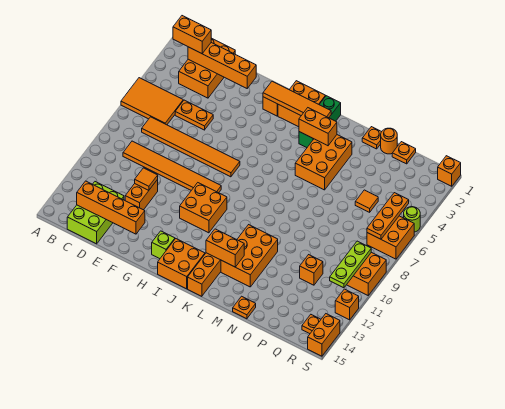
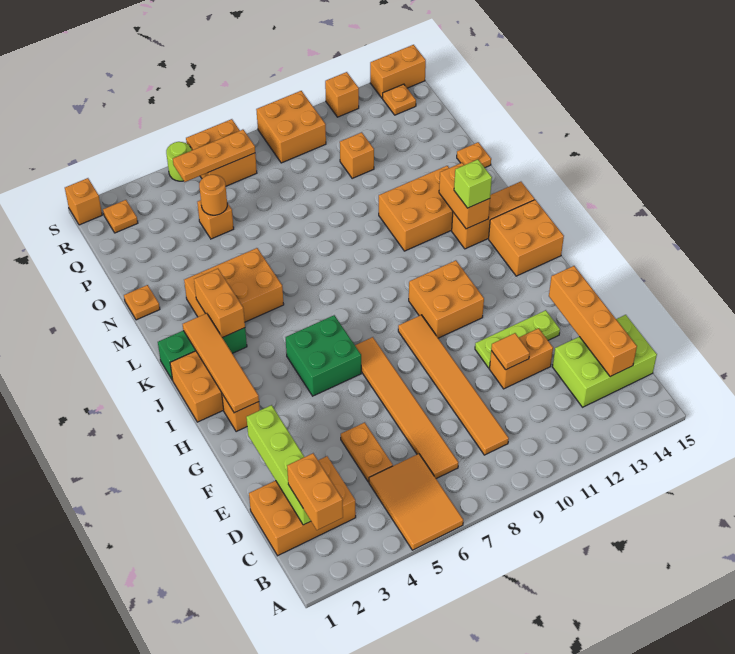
orange 1x4 brick [188,43,256,88] -> lime 1x4 brick [246,405,311,525]
none -> green 2x2 brick [286,315,361,396]
lime 1x1 brick [152,231,175,259] -> lime 1x1 brick moved to [454,160,492,208]
orange 1x1 round brick [381,128,397,154] -> orange 1x1 round brick moved to [199,175,227,215]
orange 1x1 plate [392,142,416,164] -> orange 1x1 plate moved to [103,200,138,233]
orange 1x1 tile [355,190,378,212] -> orange 1x1 brick [197,200,234,239]
lime 1x3 plate [330,241,371,288] -> lime 1x3 plate moved to [475,310,560,368]

